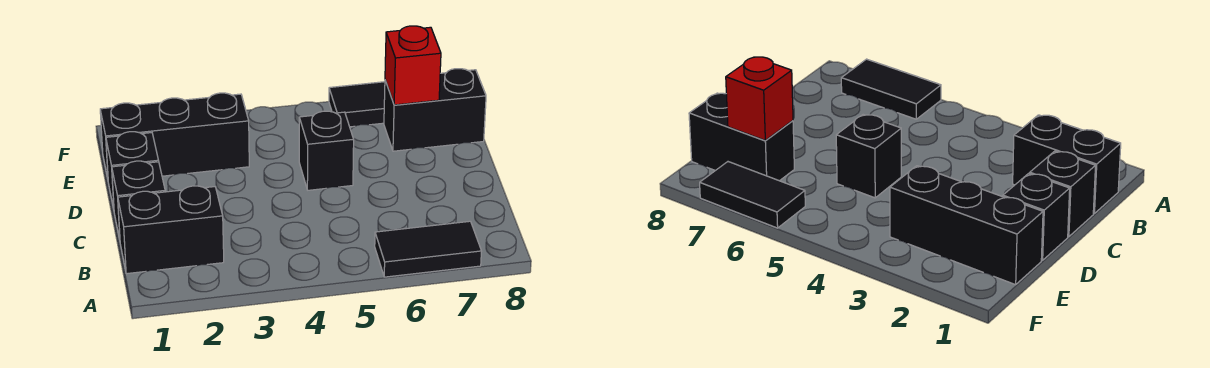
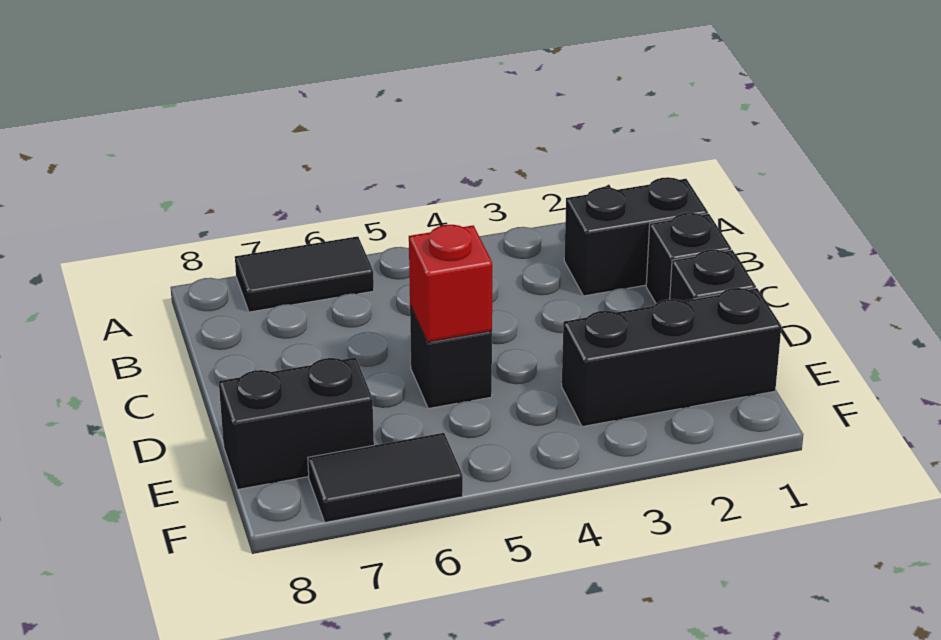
red 1x1 brick [385,26,441,105] -> red 1x1 brick moved to [409,225,492,342]

